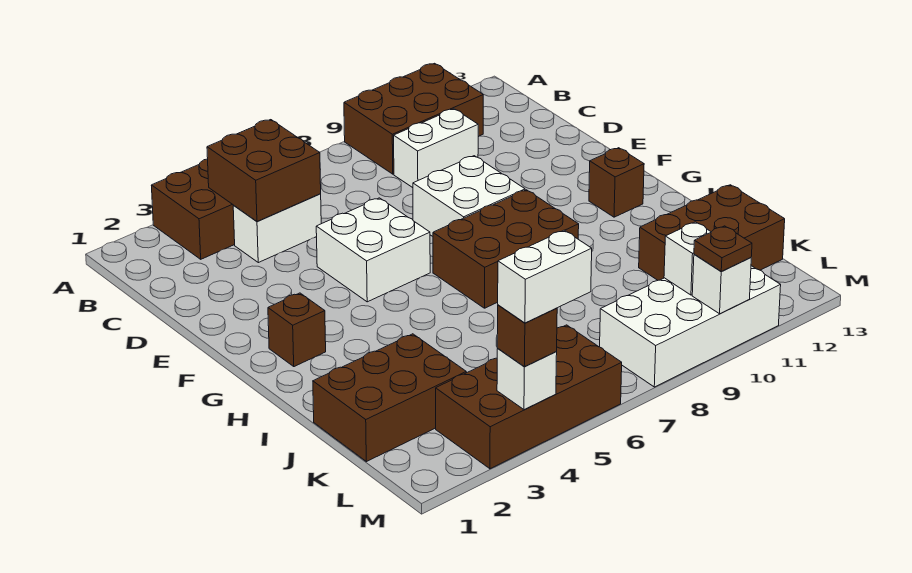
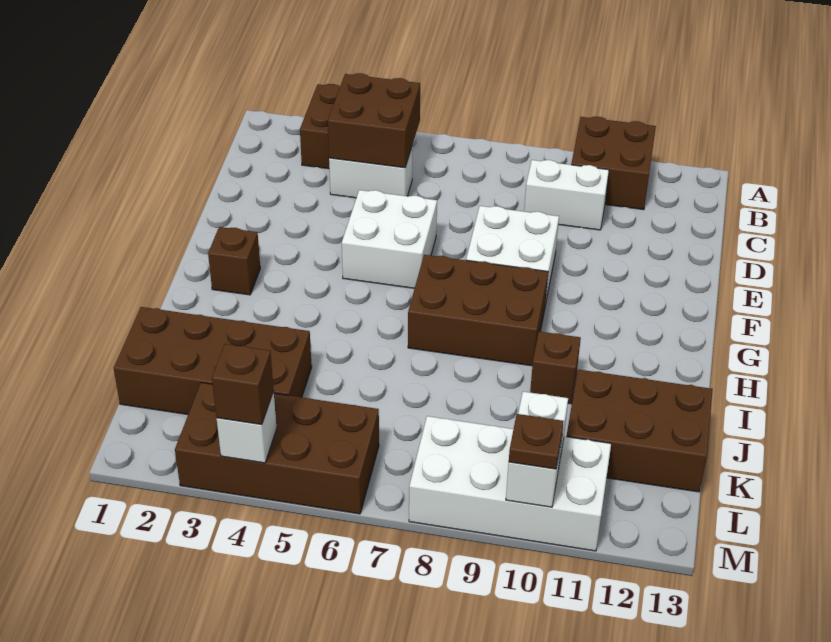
brown 2x3 brick [344,63,483,174] -> brown 2x2 brick [571,117,656,210]
brown 1x1 brick [589,148,644,217] -> brown 1x1 brick moved to [530,332,581,404]
brown 2x3 brick [313,334,466,462] -> brown 2x4 brick [114,307,312,415]
white 1x2 brick [498,230,592,323] -> none

